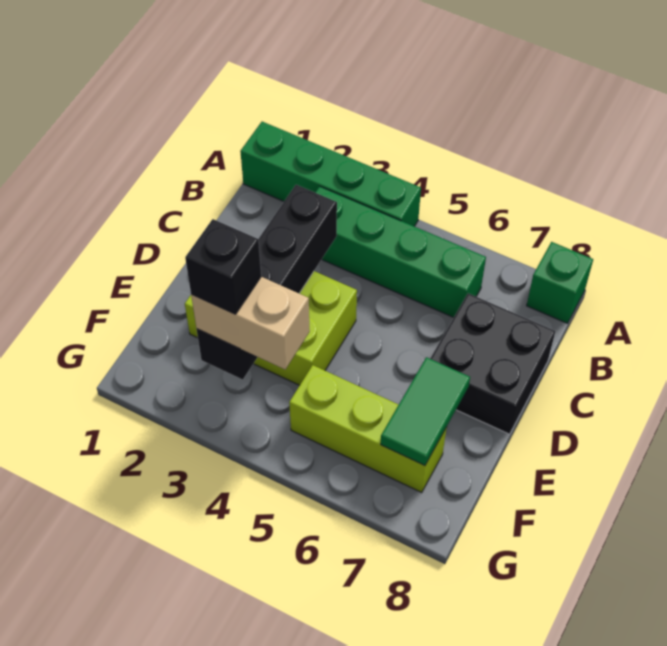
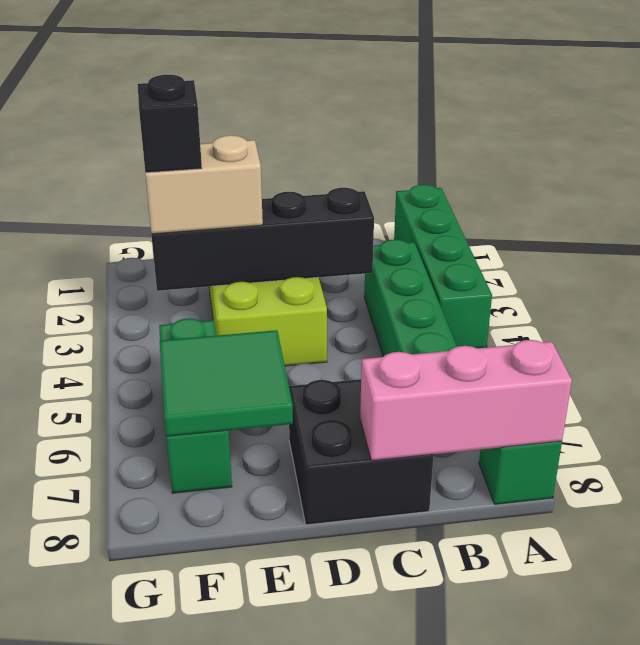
none -> pink 1x3 brick [360,340,572,461]
green 1x2 tile [381,357,470,465] -> green 2x2 tile [160,330,293,436]
tan 1x2 brick [191,277,310,369] -> tan 1x2 brick turned to [145,135,263,234]
lime 1x3 brick [289,365,447,492] -> green 1x3 brick [159,318,232,493]

